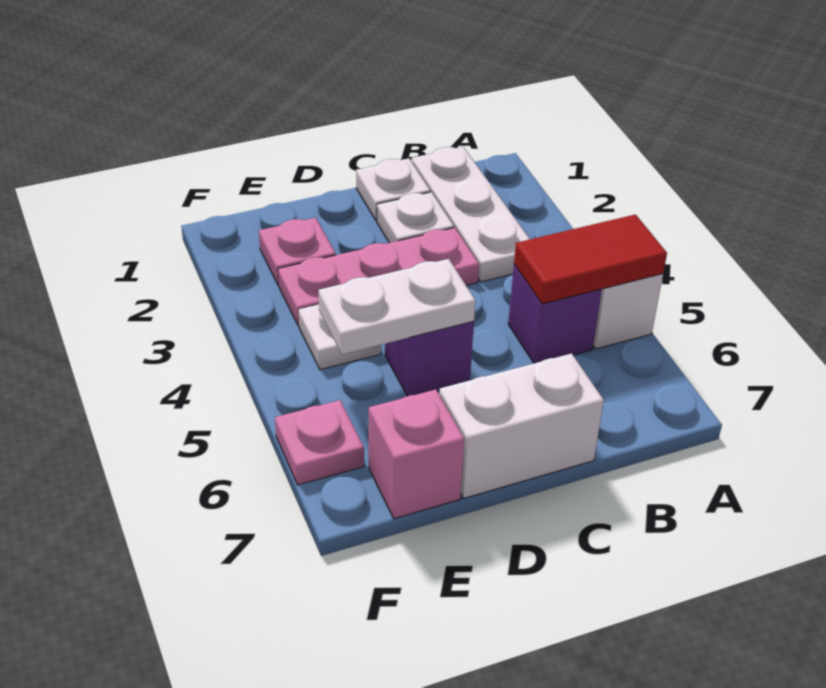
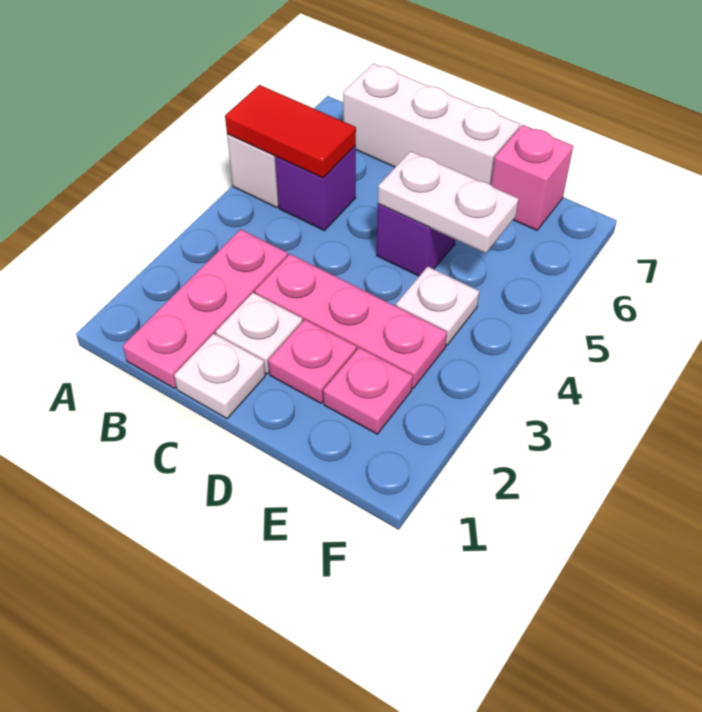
white 1x3 plate [412,147,530,282] -> pink 1x3 plate [123,229,288,388]
white 1x2 brick [439,353,604,498] -> white 1x3 brick [343,63,520,185]
pink 1x1 plate [275,400,364,485] -> pink 1x1 plate moved to [268,320,356,403]

